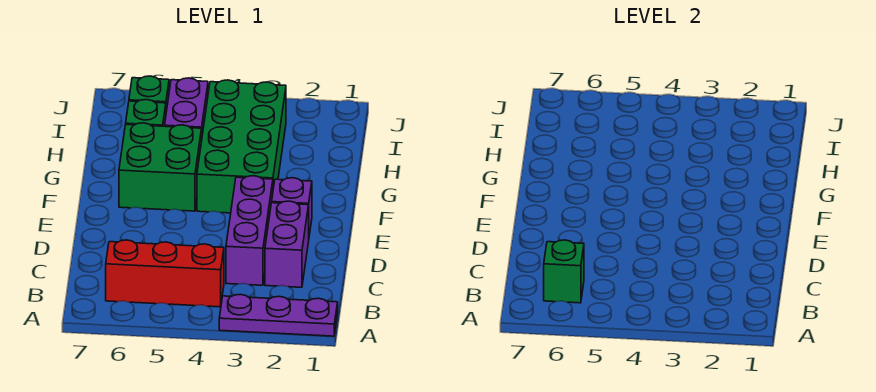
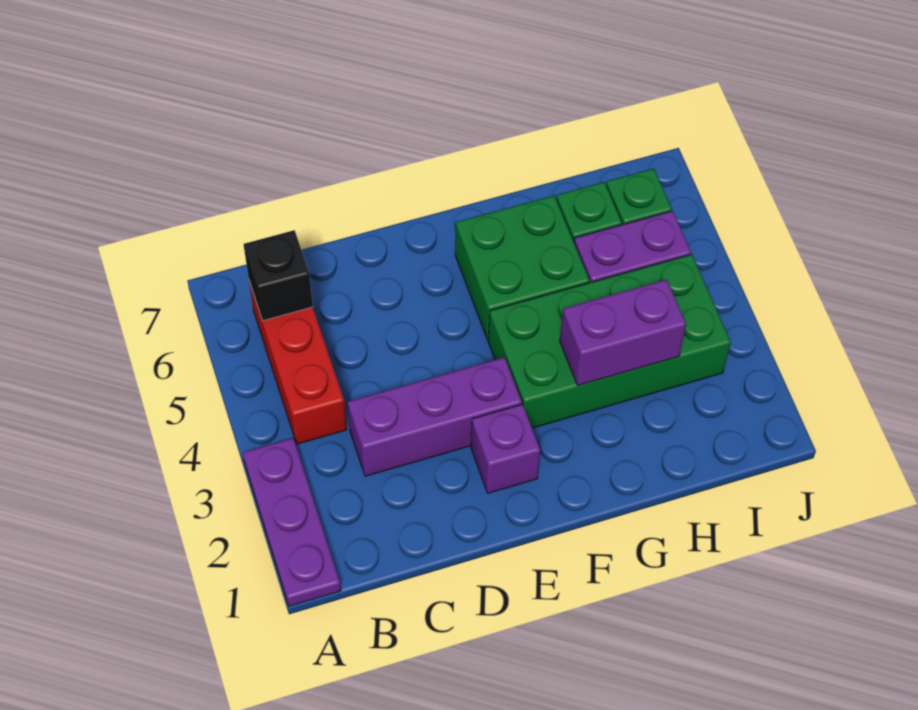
green 1x1 brick [544,240,584,303] -> black 1x1 brick [243,230,313,321]
purple 1x2 brick [265,201,309,287] -> purple 1x2 brick moved to [560,280,686,385]

